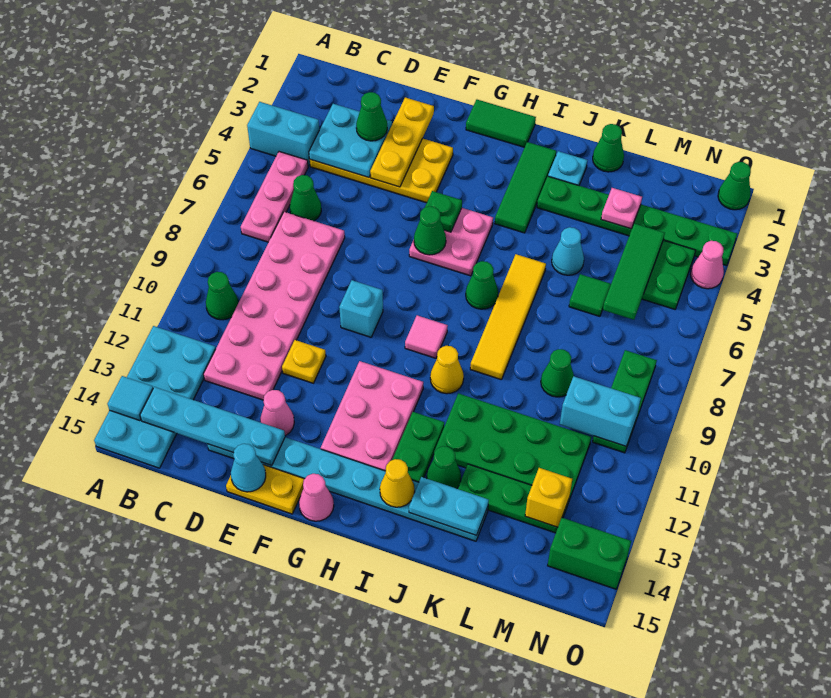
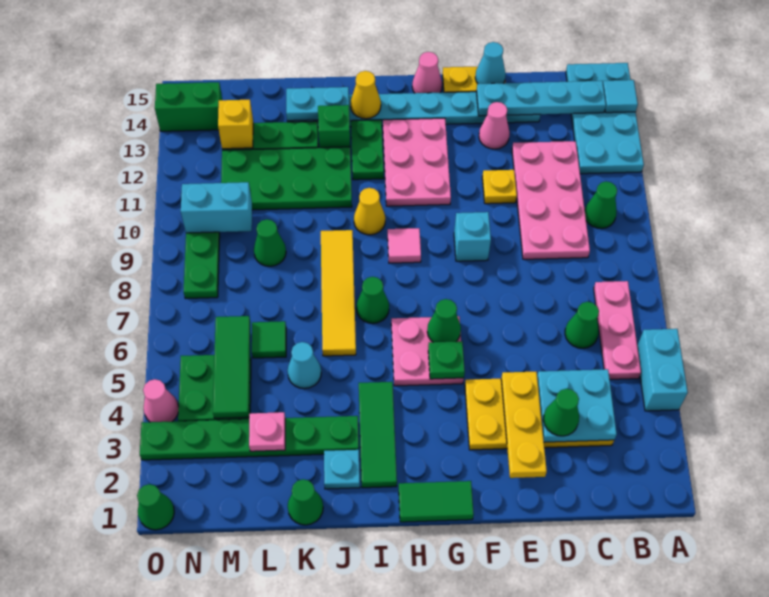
cyan 1x2 brick [247,102,319,166] -> cyan 1x2 brick turned to [637,329,688,411]
pink 2x6 plate [204,212,345,400] -> pink 2x4 plate [512,141,590,259]
green 1x1 cone [427,446,461,489] -> green 1x1 brick [318,105,350,148]

